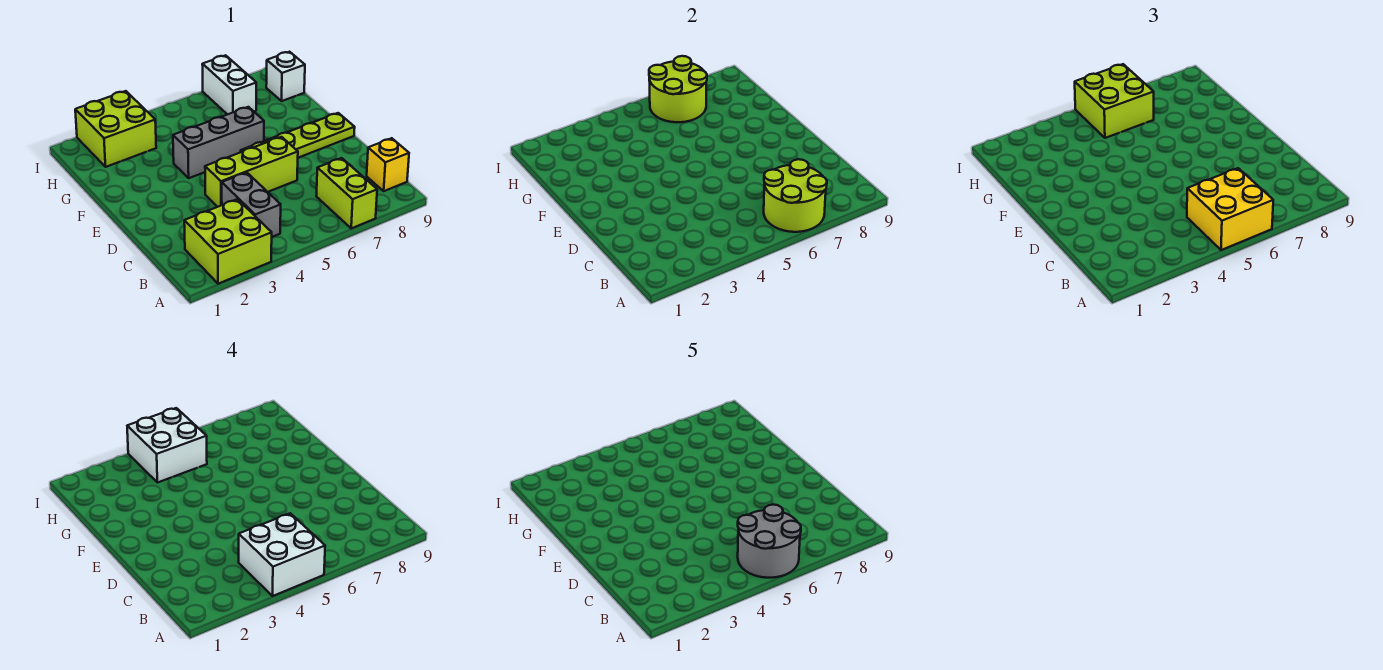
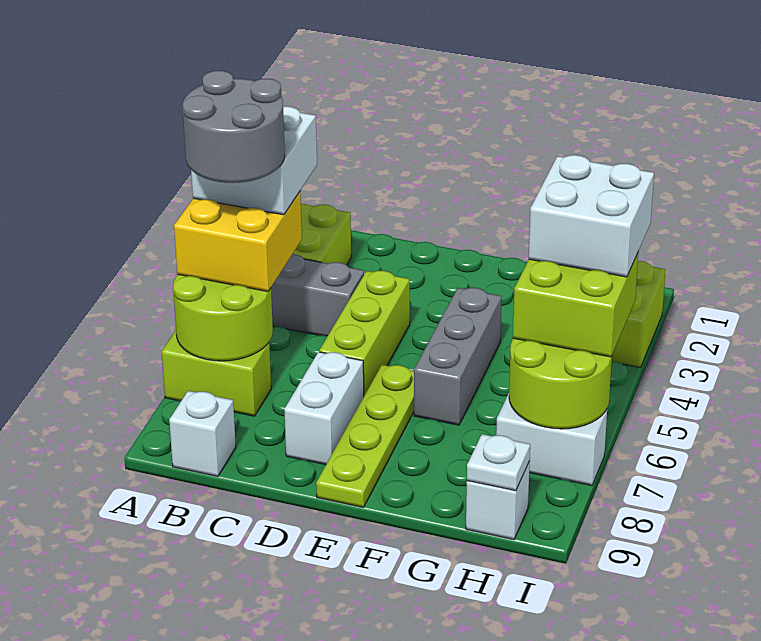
yellow 1x1 brick [367,138,409,191] -> white 1x1 brick [169,391,236,477]
none -> white 1x2 brick [284,352,364,465]
none -> white 1x1 plate [467,434,530,491]

